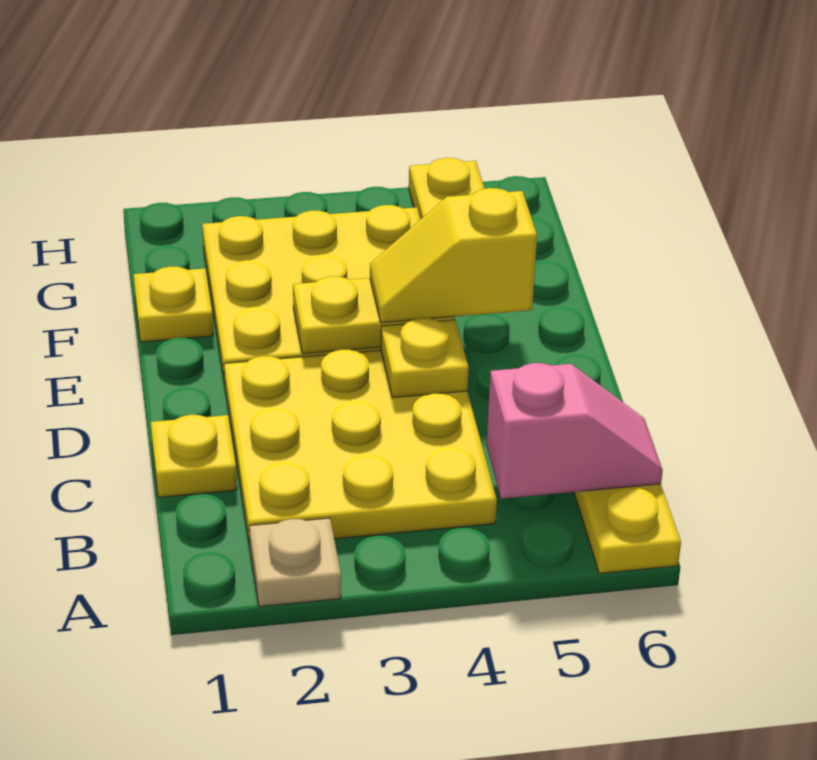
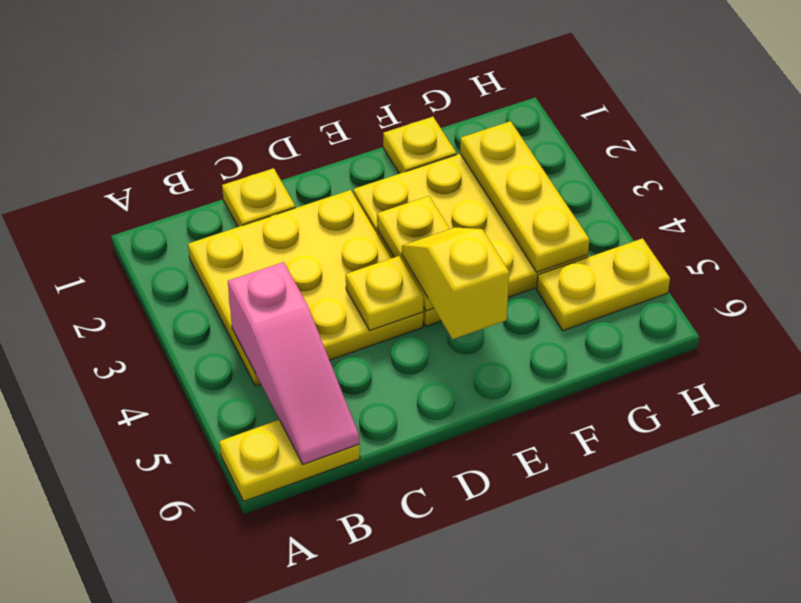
tan 1x1 plate [249,518,341,607] -> none
pink 1x2 slope [486,363,663,499] -> pink 1x3 slope [228,262,359,464]
none -> yellow 1x3 plate [460,121,589,272]

